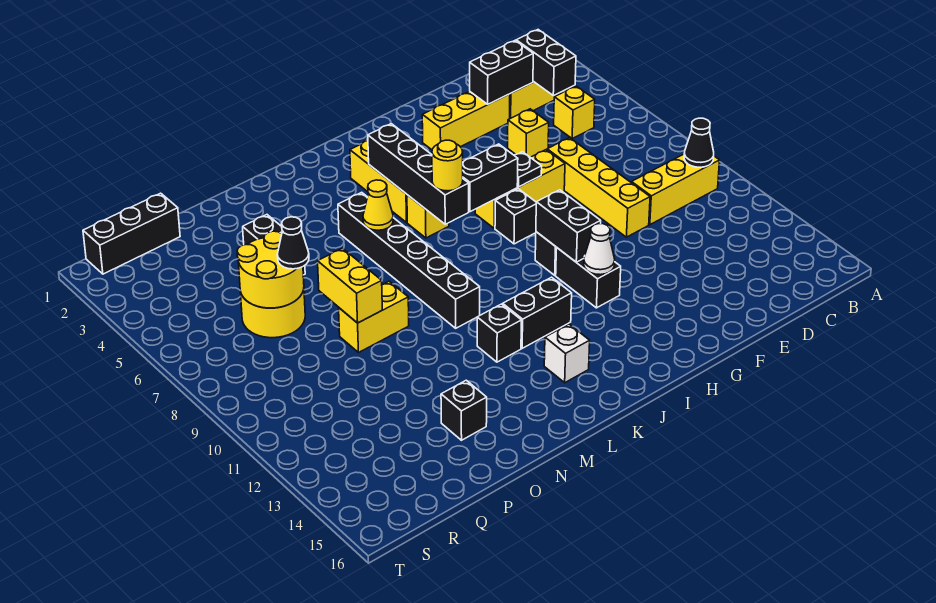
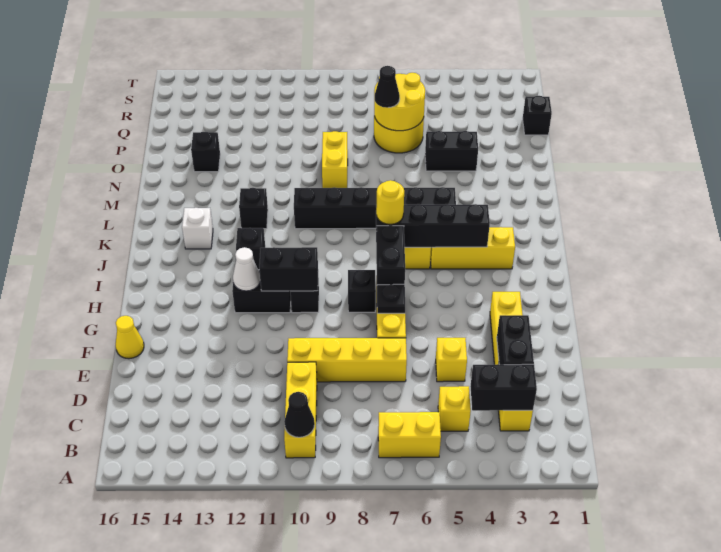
black 1x2 brick [503,277,572,348] -> black 1x1 brick [236,228,265,270]
yellow 1x1 cone [363,180,393,230] -> yellow 1x1 cone moved to [116,316,144,359]
yellow 1x2 brick [318,248,382,323] -> yellow 1x2 brick moved to [378,412,441,458]
black 1x3 brick [83,193,180,274] -> black 1x1 brick [523,96,552,135]

